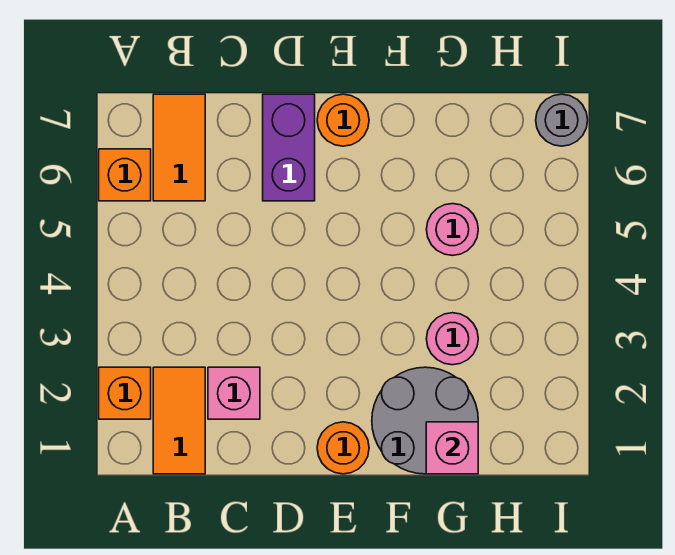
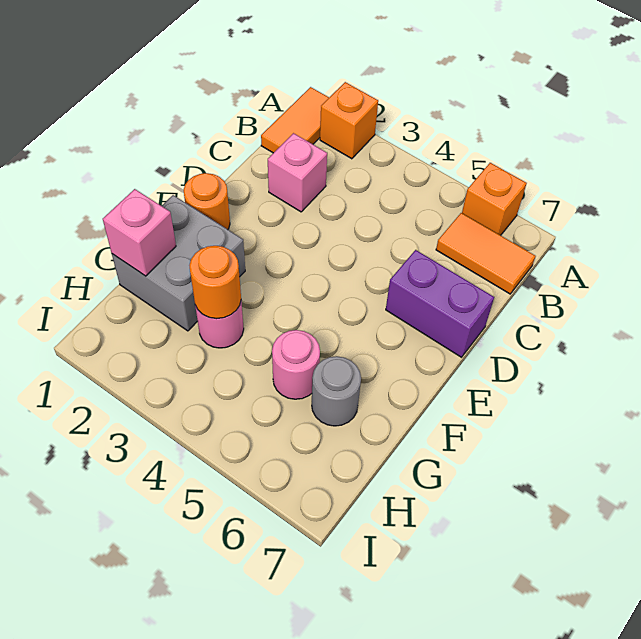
orange 1x2 tile [153,367,205,474] -> orange 1x2 tile turned to [261,87,329,153]
orange 1x1 round brick [317,94,369,146] -> orange 1x1 round brick moved to [189,246,241,319]
grey 2x2 round brick [372,367,478,474] -> grey 2x2 brick [112,195,245,331]
grey 1x1 round brick [536,94,588,146] -> grey 1x1 round brick moved to [312,356,361,426]

